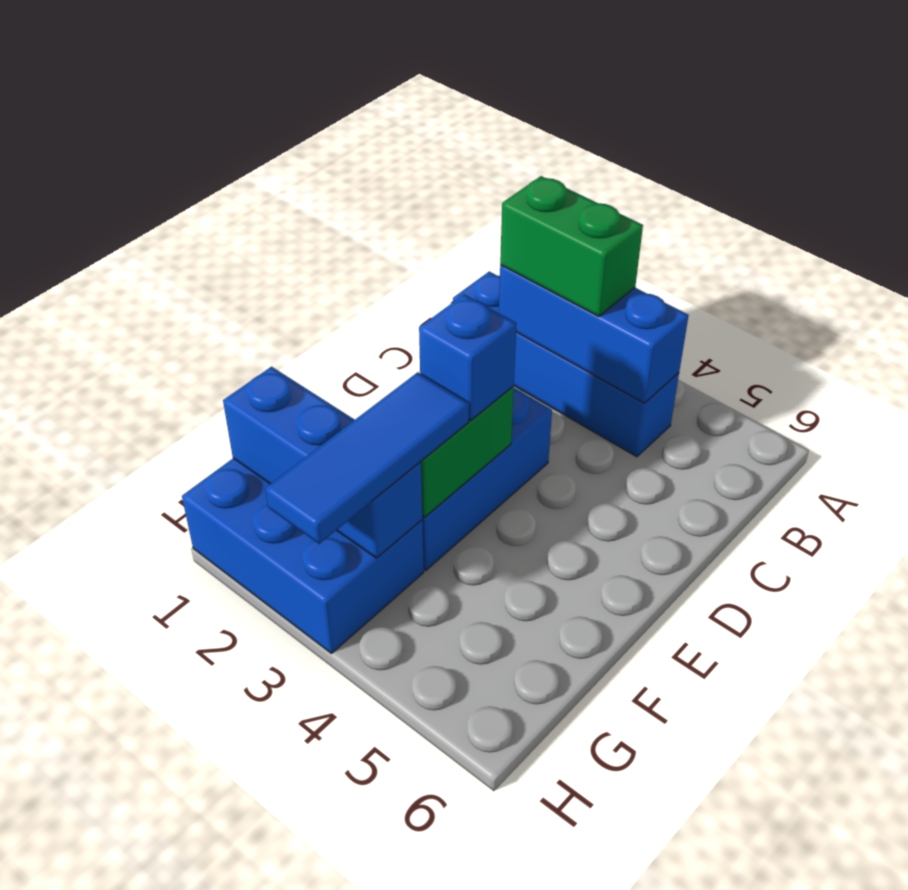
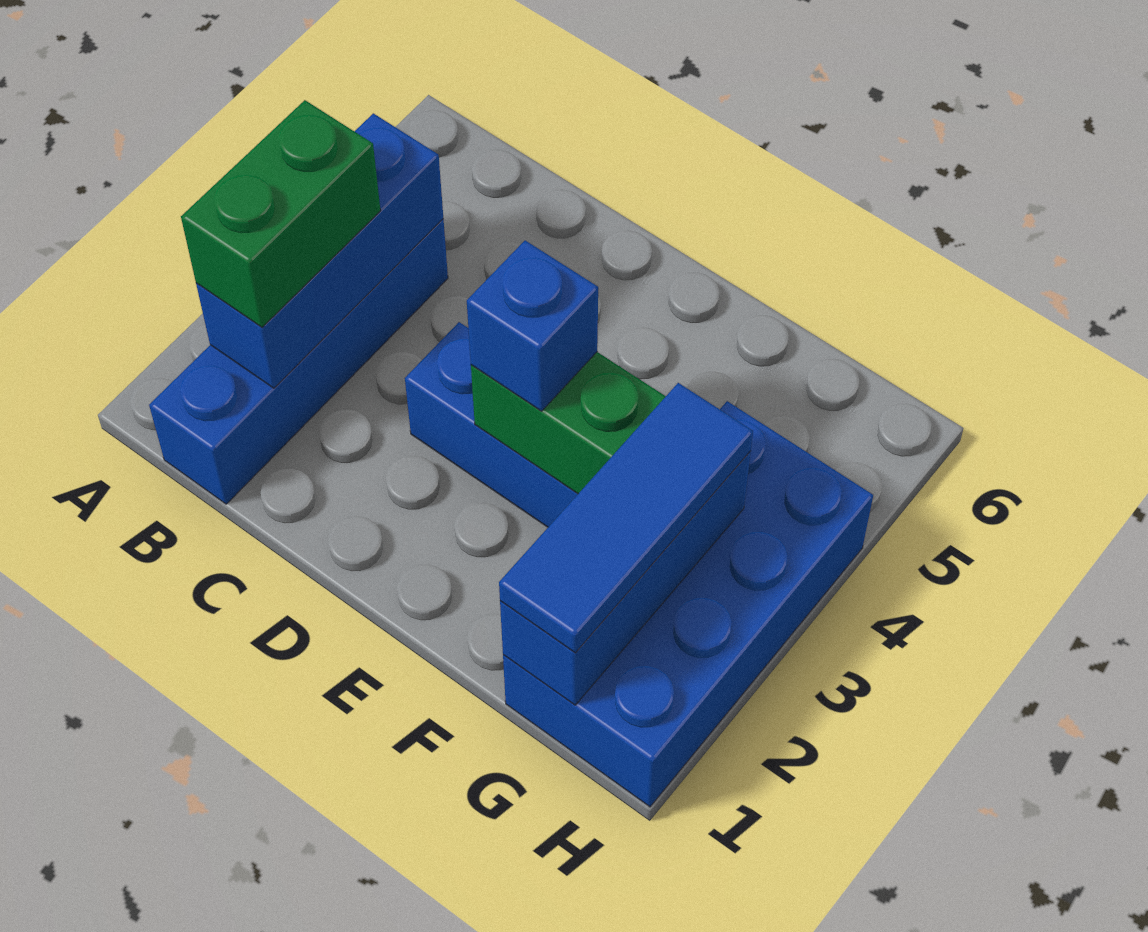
blue 1x3 tile [265,372,469,544] -> blue 1x3 tile turned to [499,383,753,653]
blue 2x3 brick [182,458,424,653] -> blue 2x4 brick [503,401,873,807]

